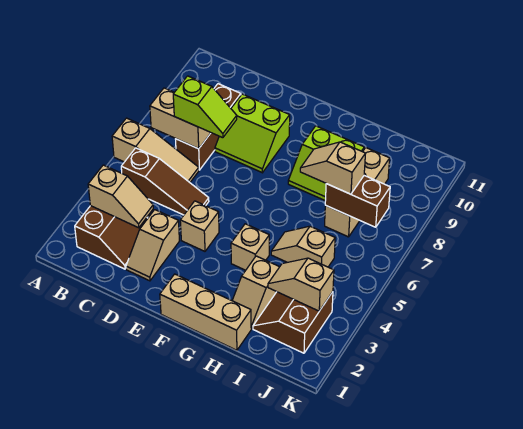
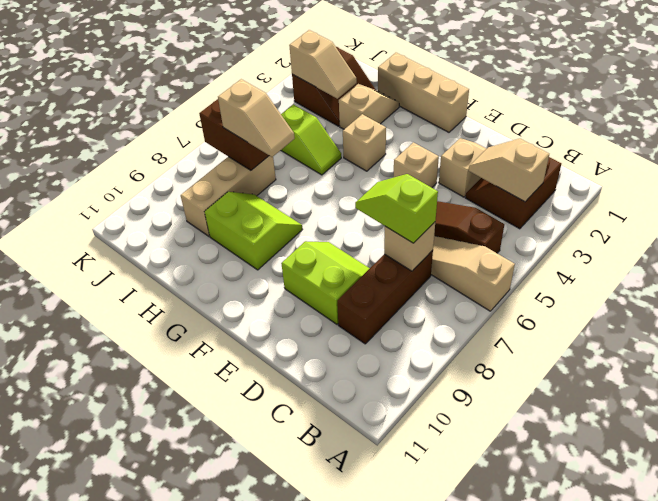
tan 1x2 brick [150,88,211,149] -> tan 1x1 brick [384,222,435,271]
tan 1x2 slope [271,226,335,267] -> lime 1x2 slope [281,104,341,175]

